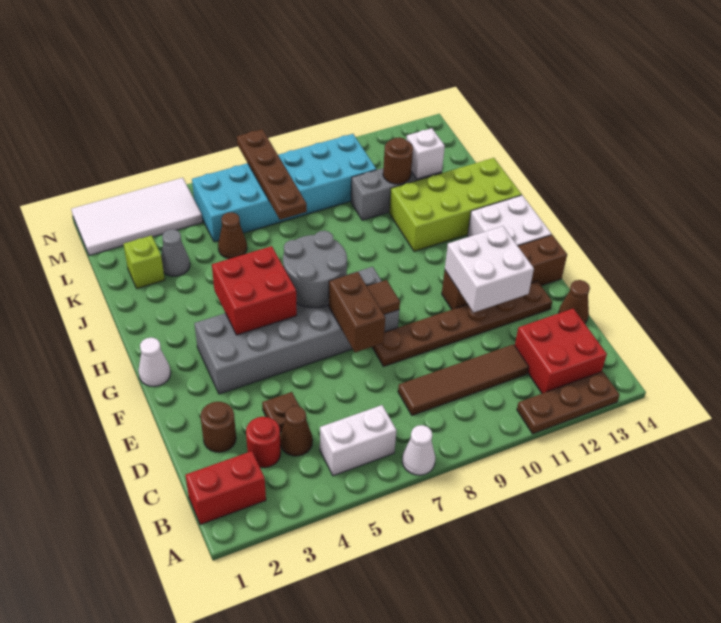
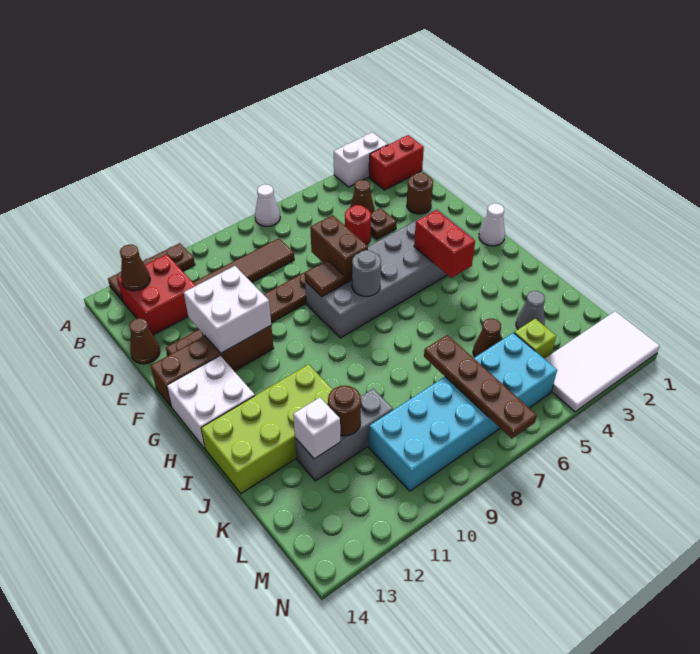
white 1x2 brick [320,405,396,476] -> white 1x2 brick moved to [334,132,388,187]
none -> brown 1x1 cone [120,245,150,291]
red 1x1 round brick [246,417,281,468] -> red 1x1 round brick moved to [345,205,371,245]
red 2x2 brick [212,246,297,335] -> red 1x2 brick [414,210,475,278]
grey 2x2 round brick [283,231,347,308] -> grey 1x1 round brick [352,250,381,297]
lime 1x1 brick [123,235,165,289] -> lime 1x1 brick moved to [514,319,556,359]

